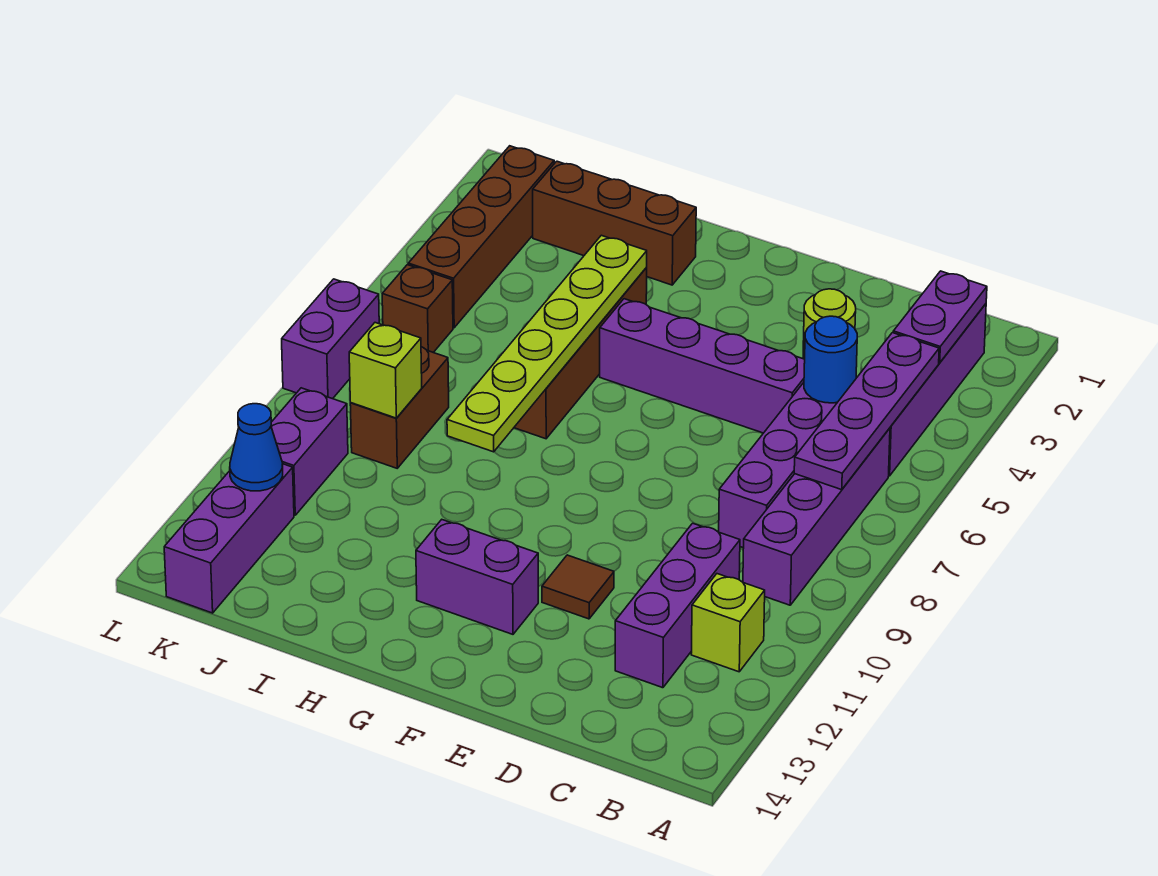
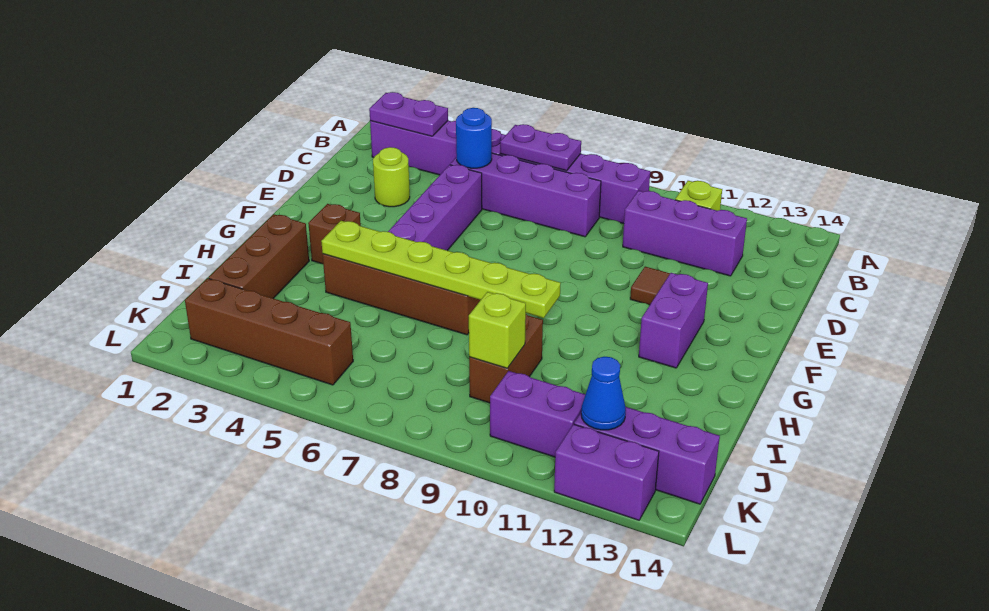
purple 1x4 plate [794,333,939,490] -> purple 1x2 plate [500,124,581,171]
brown 1x2 brick [350,347,449,468] -> brown 1x2 brick turned to [469,314,543,403]
brown 1x1 brick [382,265,453,352] -> brown 1x1 brick moved to [308,204,361,264]
purple 1x2 brick [282,279,379,399] -> purple 1x2 brick moved to [554,424,659,520]

